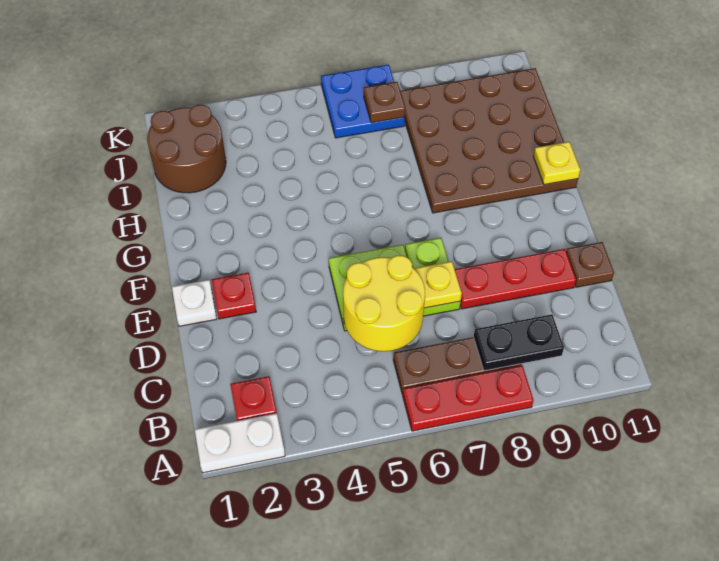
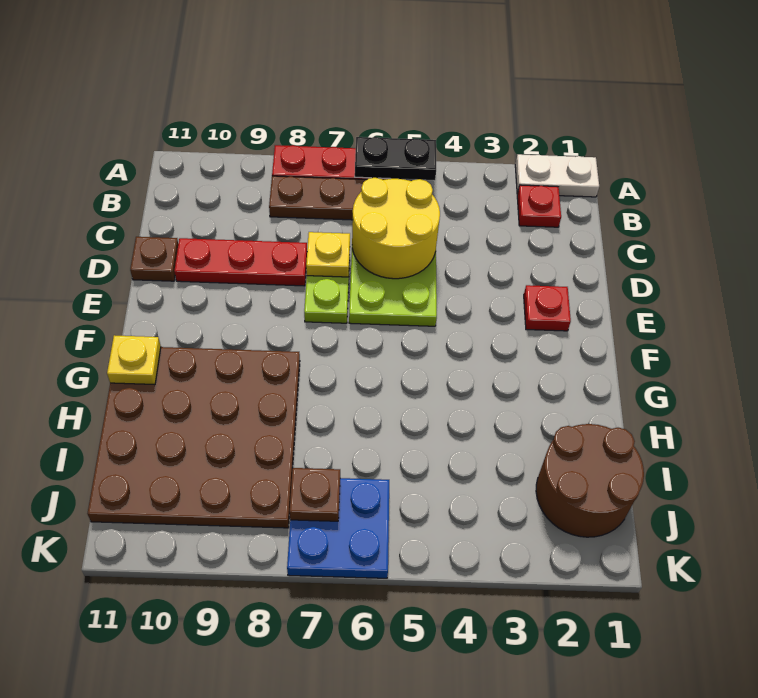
black 1x2 plate [474,314,564,371] -> black 1x2 plate moved to [355,137,436,180]
white 1x1 plate [172,280,217,326] -> none

